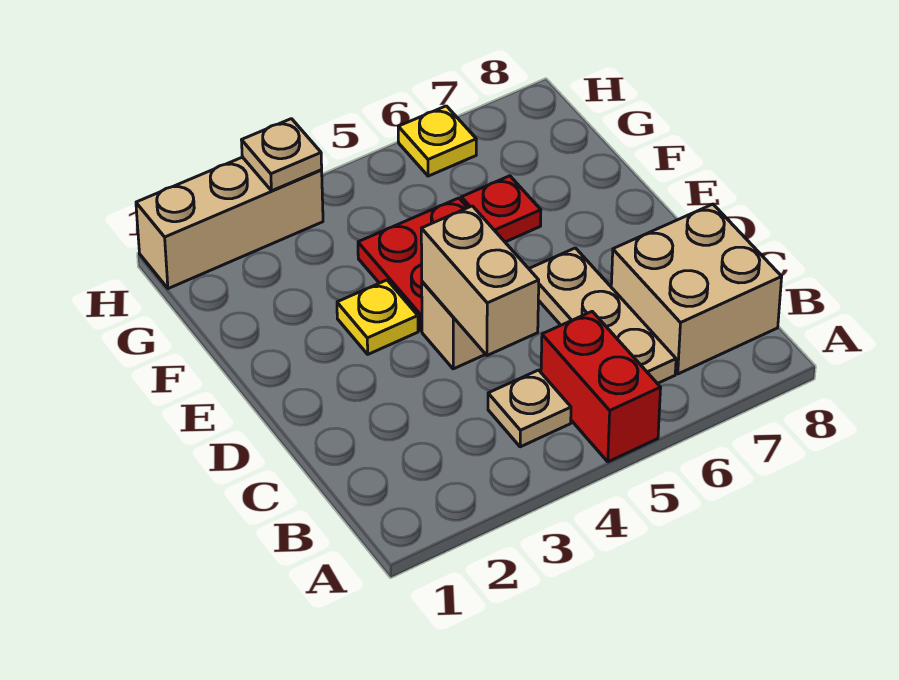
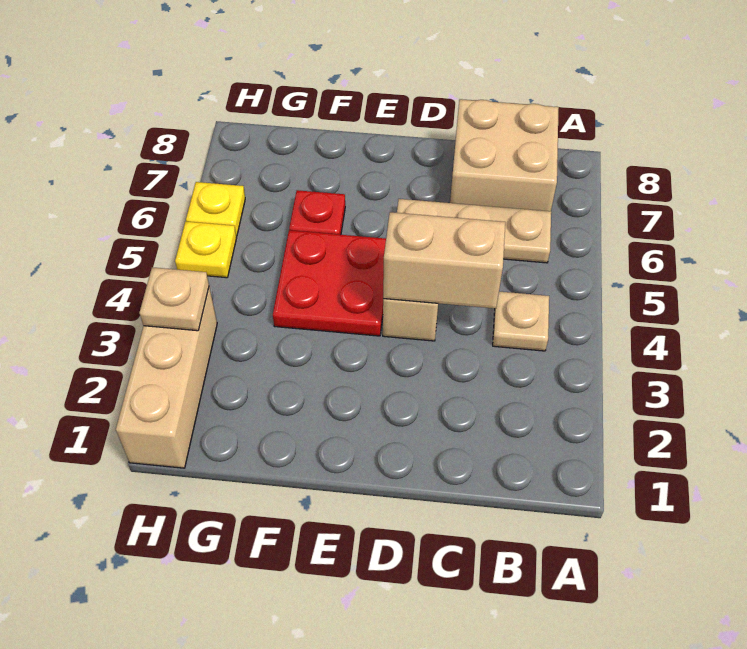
red 1x2 brick [541,311,661,462] -> none
yellow 1x1 plate [337,280,418,354] -> yellow 1x1 plate moved to [175,222,237,278]

